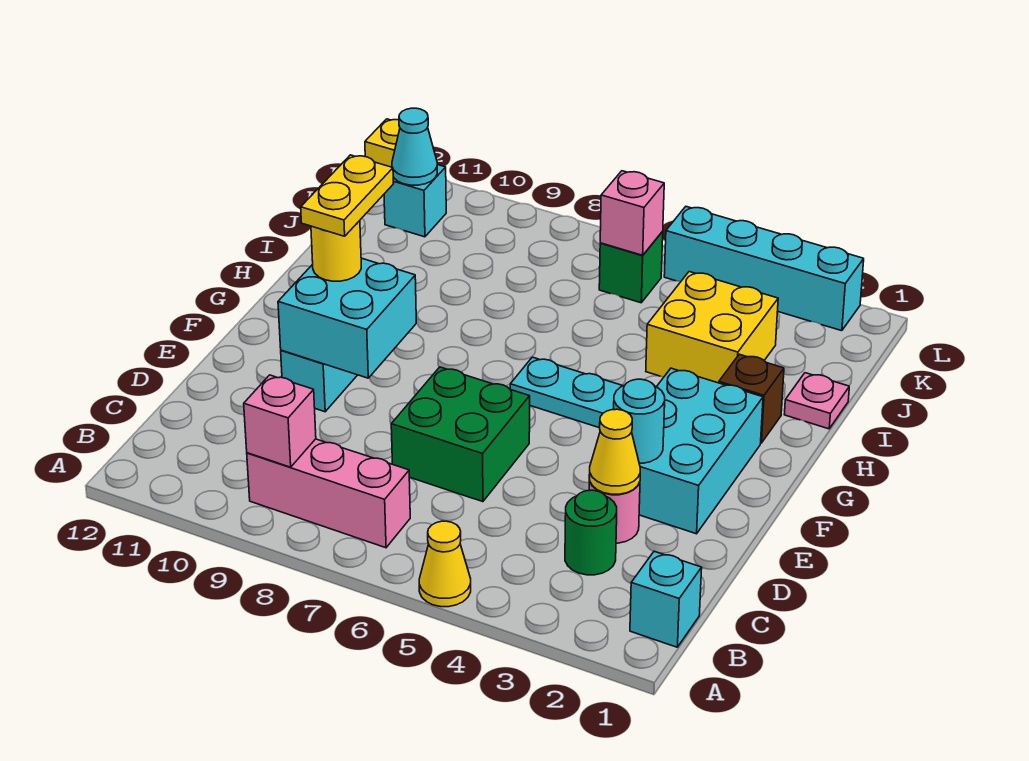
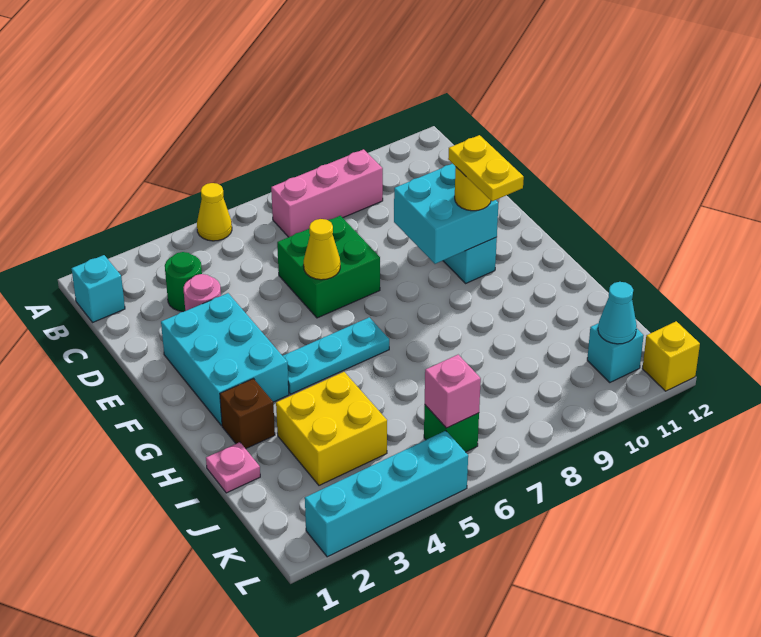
pink 1x1 brick [244,375,316,467] -> none
yellow 1x1 cone [589,409,640,494] -> yellow 1x1 cone moved to [304,219,340,280]
cyan 1x1 round brick [614,379,665,463] -> none

